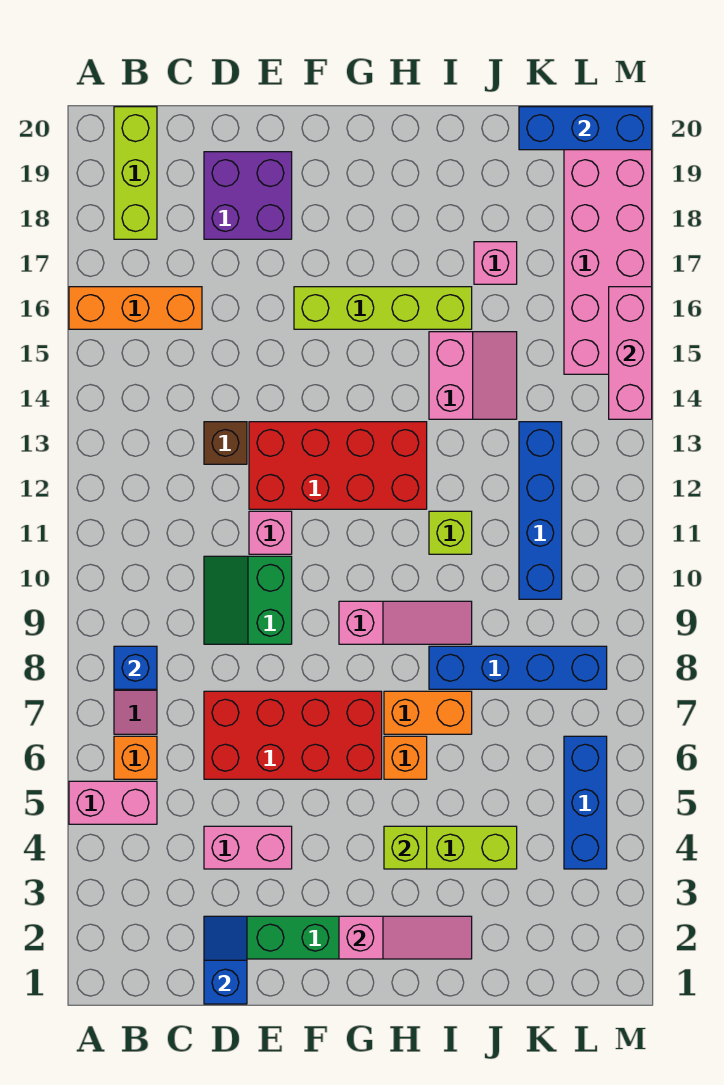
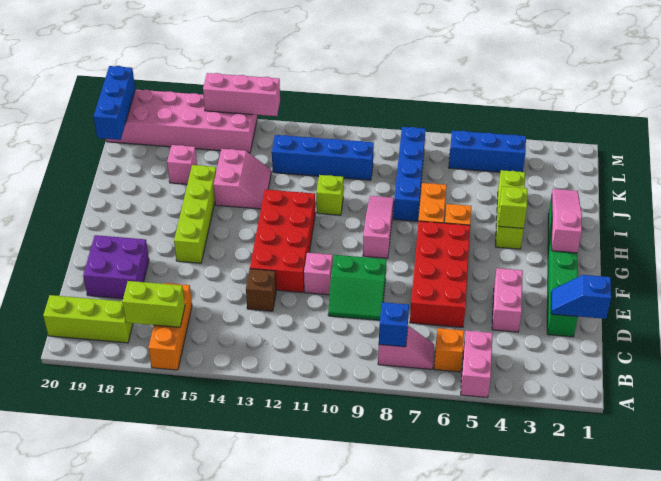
none -> lime 1x2 brick [122,281,185,327]
pink 2x2 slope [429,332,517,419] -> pink 2x2 slope turned to [213,149,271,209]

